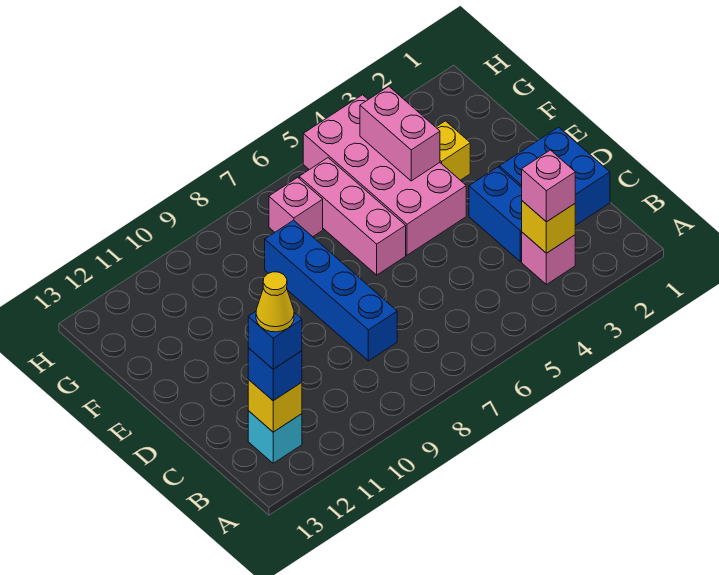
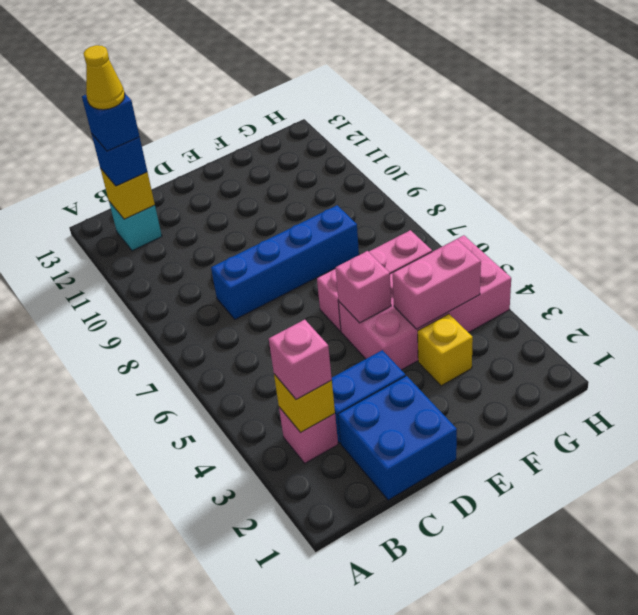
pink 1x1 brick [269,177,323,237] -> pink 1x1 brick moved to [336,251,391,323]

